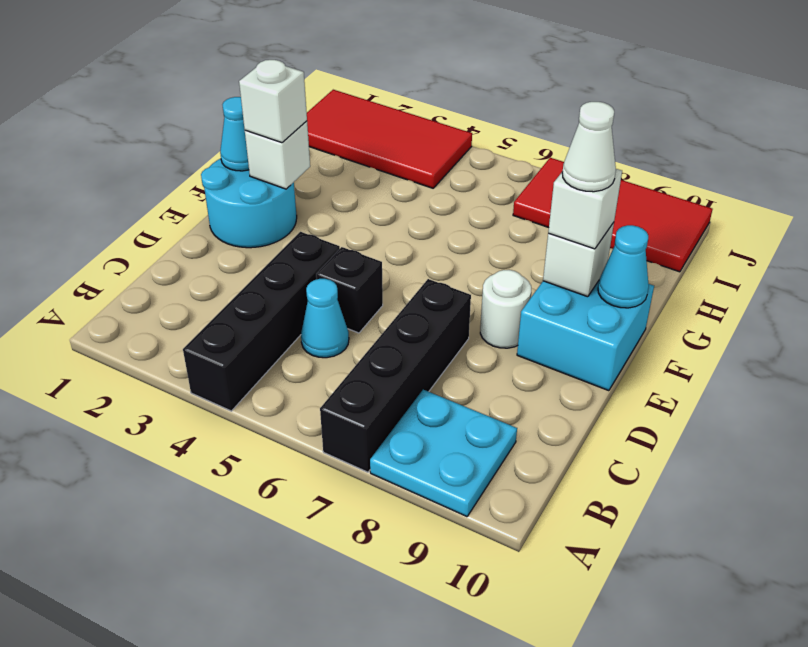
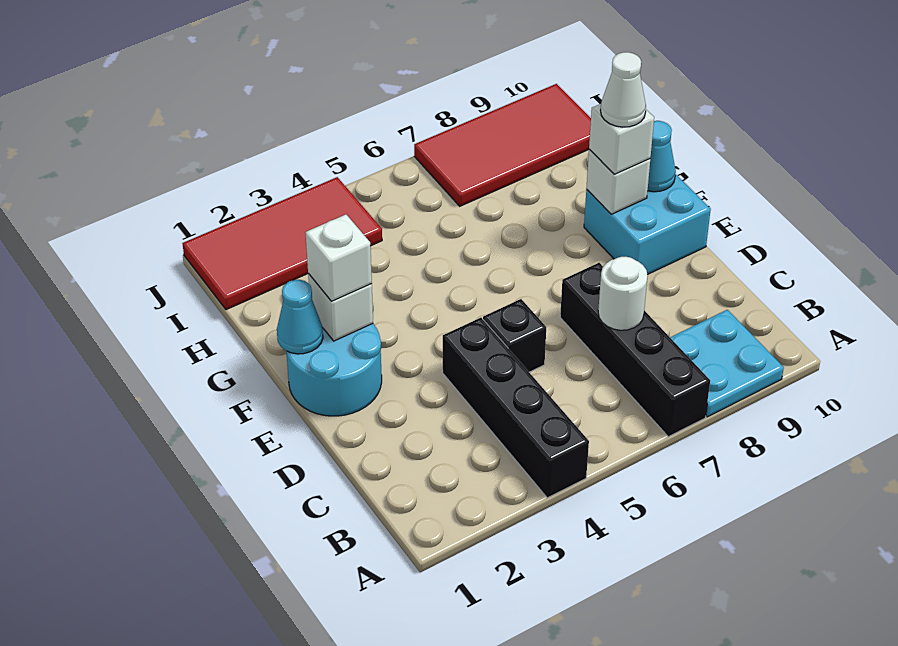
cyan 1x1 cone [301,279,349,358] -> none
white 1x1 round brick [480,270,531,348] -> white 1x1 round brick moved to [598,257,648,330]

